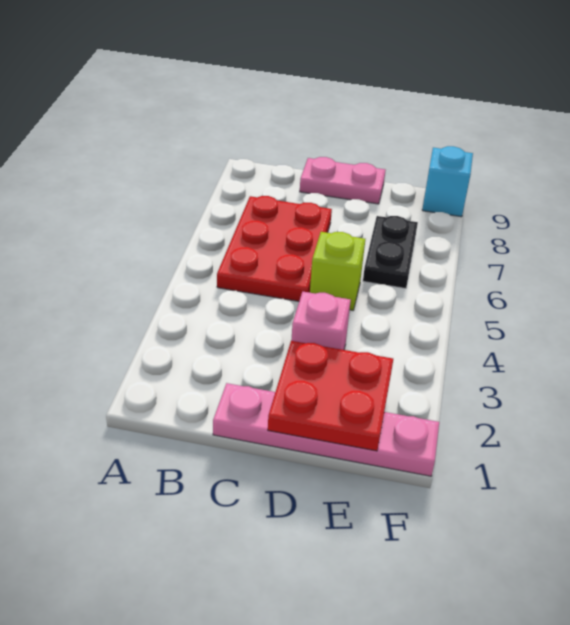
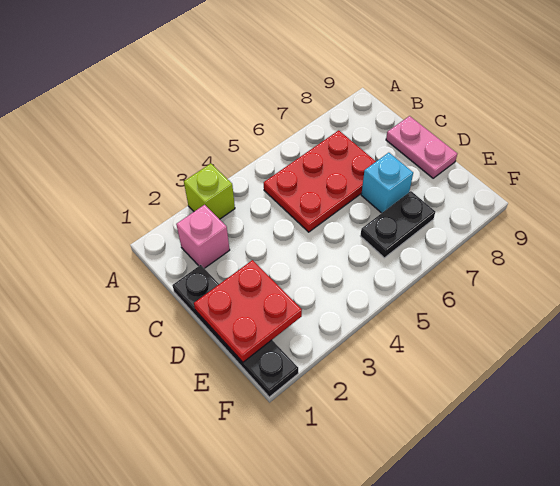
pink 1x4 plate [213,383,439,476] -> black 1x4 plate [172,265,298,397]
pink 1x1 brick [291,292,351,350] -> pink 1x1 brick moved to [176,205,230,268]
lime 1x1 brick [310,232,365,310] -> lime 1x1 brick moved to [184,164,235,219]
cyan 1x1 brick [422,146,473,217] -> cyan 1x1 brick moved to [361,153,413,213]

